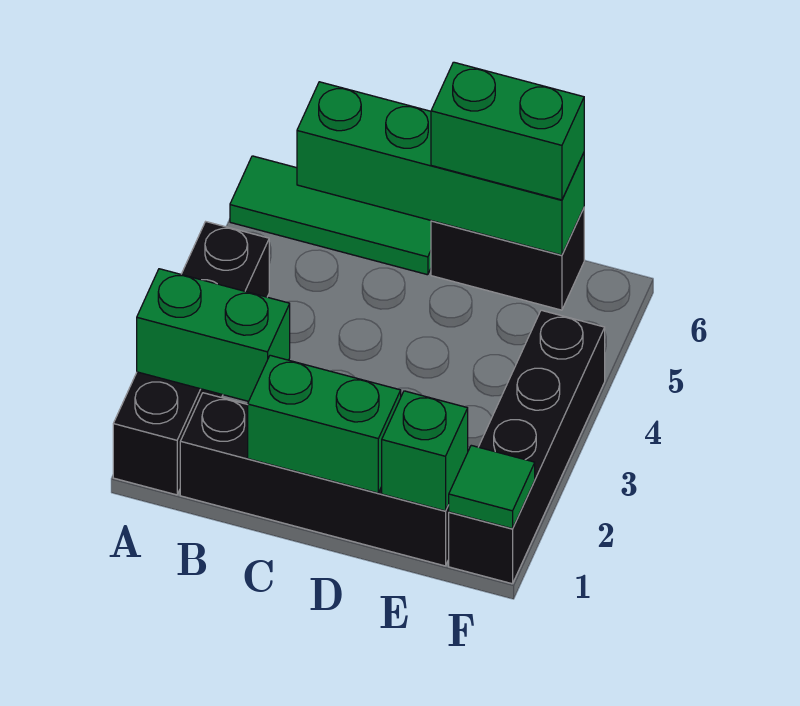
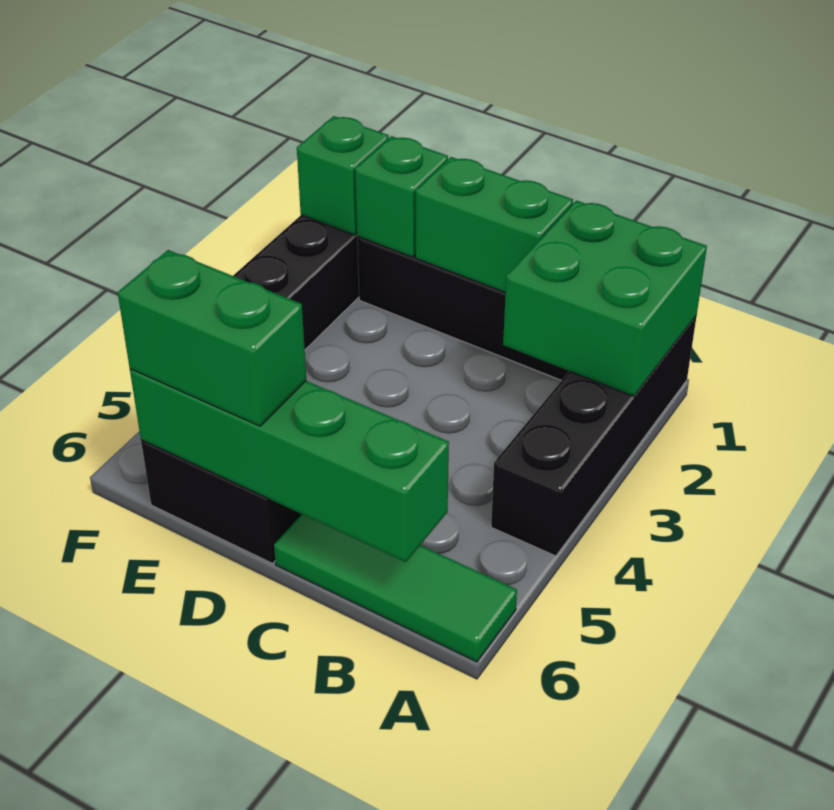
green 1x2 brick [137,269,290,401] -> green 2x2 brick [503,200,707,396]
green 1x1 tile [449,445,535,529] -> green 1x1 brick [297,116,389,235]

